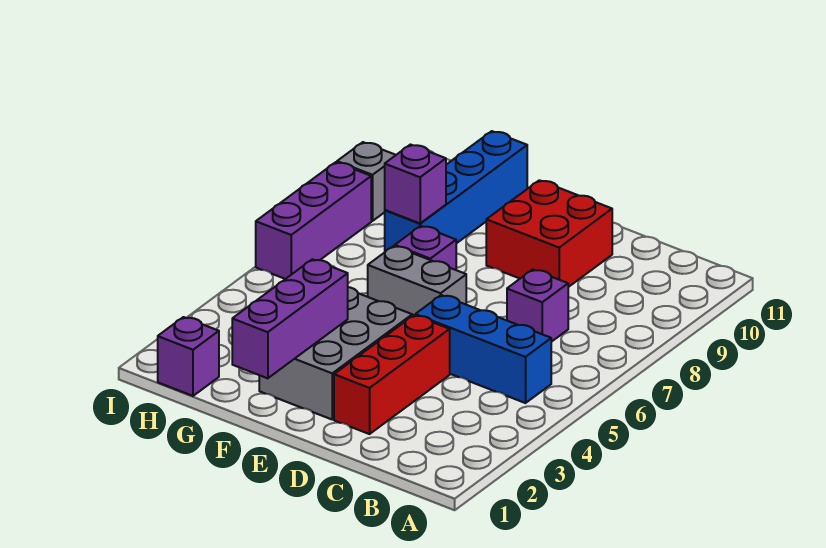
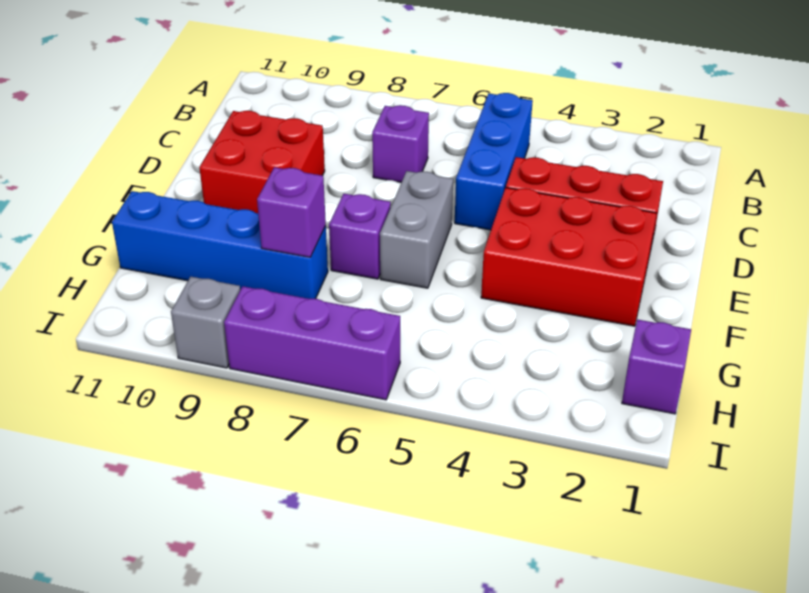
grey 2x3 brick [259,287,412,419] -> red 2x3 brick [481,188,656,326]
purple 1x3 brick [232,259,348,378] -> none

